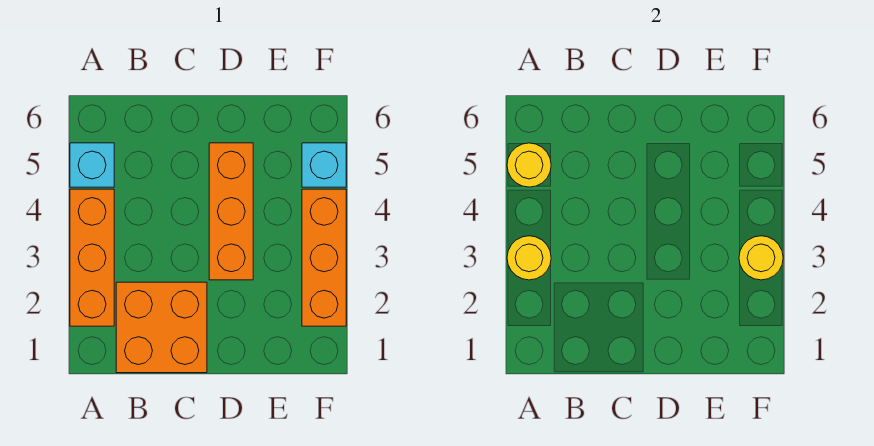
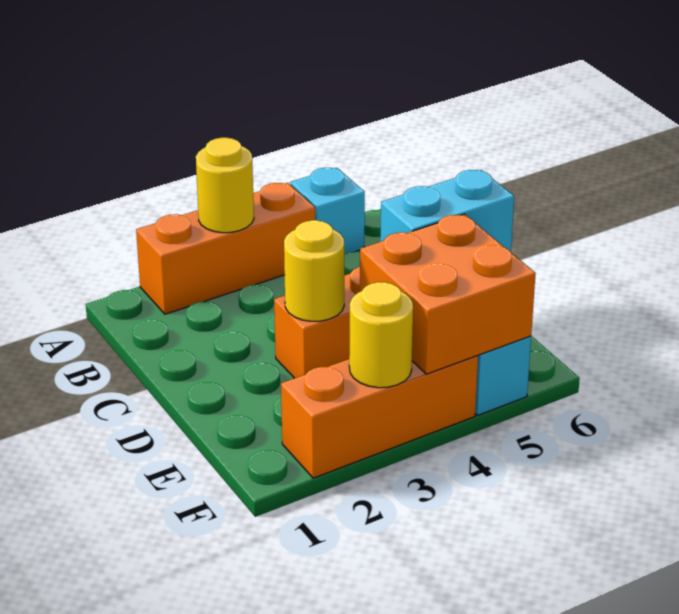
yellow 1x1 round brick [507,143,551,187] -> yellow 1x1 round brick moved to [284,220,344,321]
orange 2x2 brick [116,282,207,373] -> orange 2x2 brick moved to [360,214,536,374]
none -> cyan 1x2 brick [380,170,514,251]

